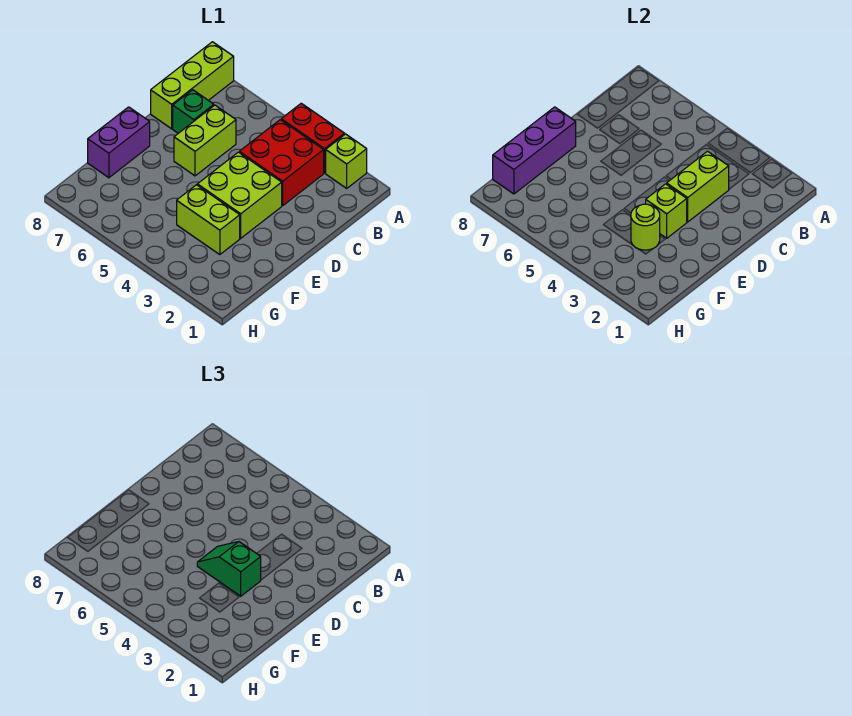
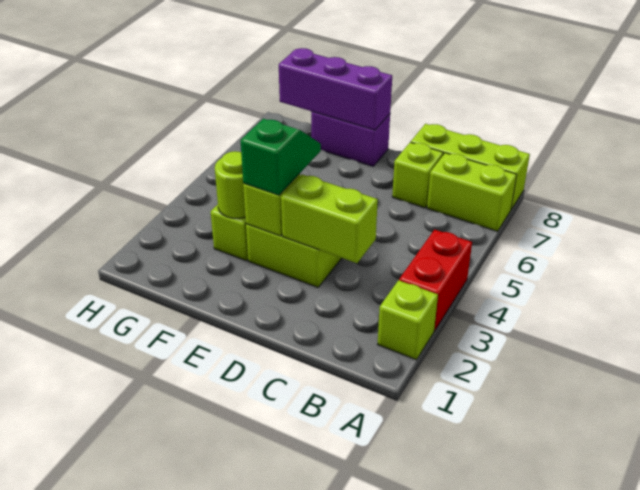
red 2x2 brick [239,120,324,206] -> none
lime 1x2 brick [174,105,236,176] -> lime 1x2 brick moved to [427,153,517,231]
green 1x1 brick [173,90,214,133] -> lime 1x1 brick [392,142,443,208]

